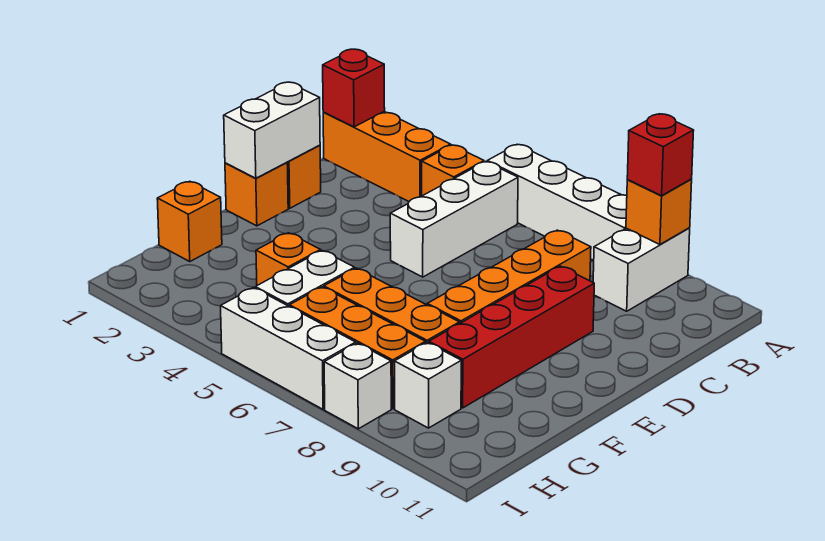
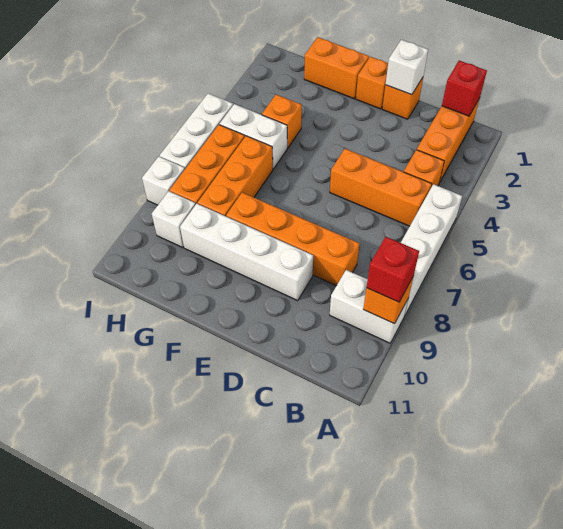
white 1x3 brick [390,162,518,277] -> orange 1x3 brick [330,149,432,226]
white 1x2 brick [224,82,320,178] -> white 1x1 brick [386,40,428,95]
red 1x4 brick [429,266,594,408] -> white 1x4 brick [180,204,313,301]
orange 1x1 brick [157,181,222,261] -> orange 1x2 brick [304,37,369,99]

